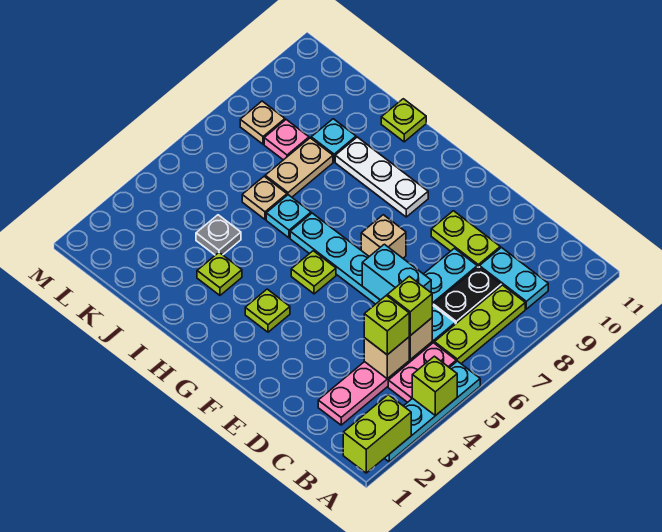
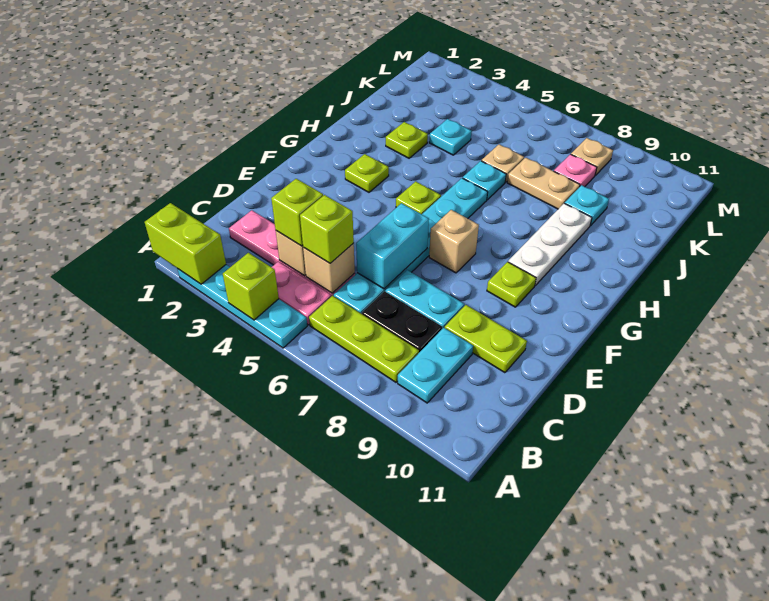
lime 1x2 plate [431,211,500,267] -> lime 1x2 plate turned to [445,305,527,373]
lime 1x1 plate [381,99,426,142] -> lime 1x1 plate moved to [487,262,536,307]
grey 1x1 plate [196,215,241,255] -> cyan 1x1 plate [429,119,472,155]

